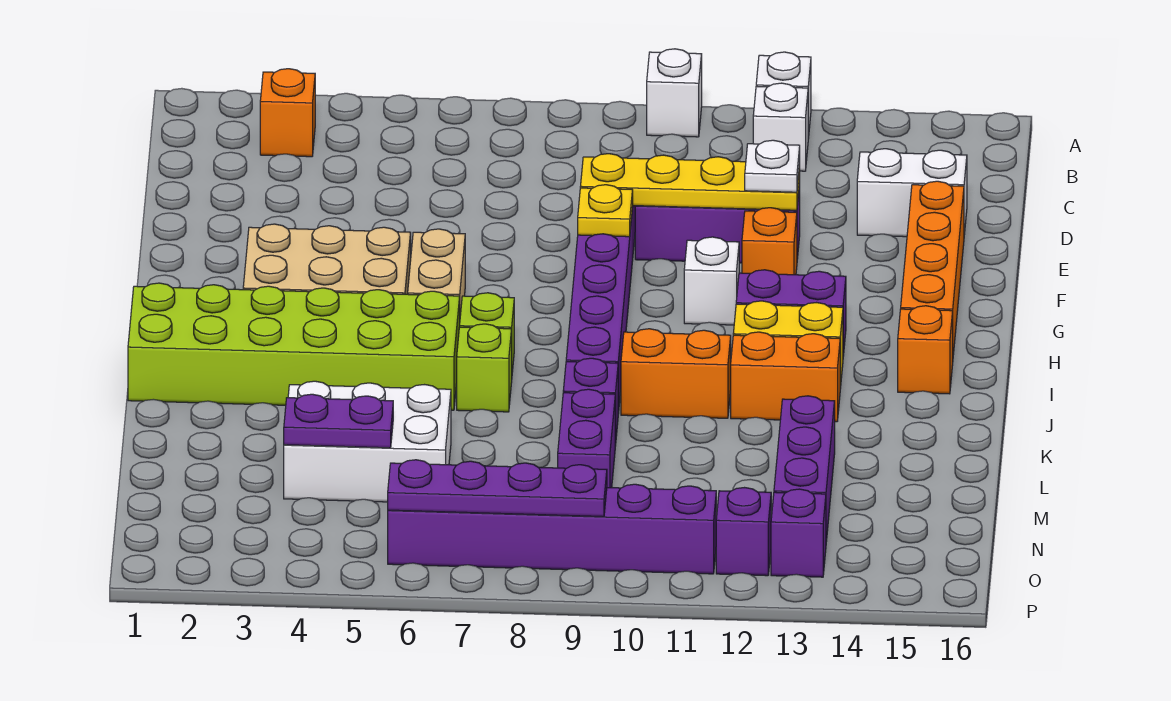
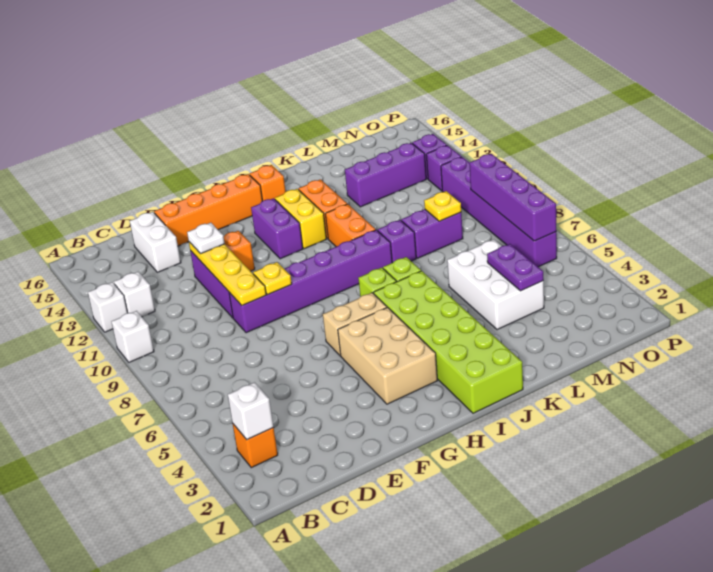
white 1x1 brick [684,237,739,325] -> white 1x1 brick moved to [228,382,273,440]
none -> yellow 1x1 plate [424,191,461,221]
purple 1x4 plate [388,460,607,517] -> purple 1x4 brick [470,154,556,241]

